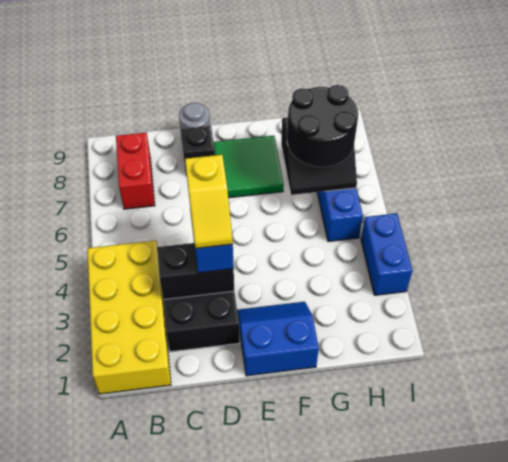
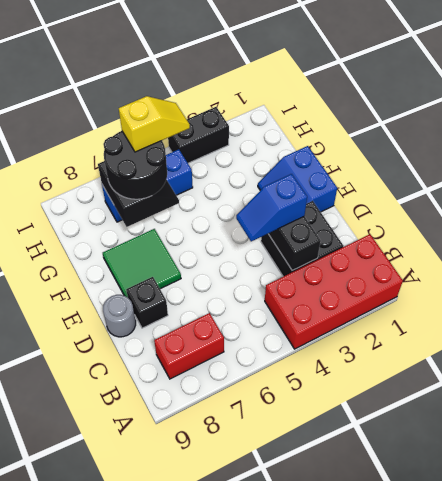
yellow 2x4 brick [88,241,171,394] -> red 2x4 brick [265,234,403,349]
yellow 1x2 slope [185,155,233,249] -> yellow 1x2 slope moved to [119,96,190,152]
blue 1x2 brick [361,213,412,295] -> black 1x2 brick [168,107,229,163]

